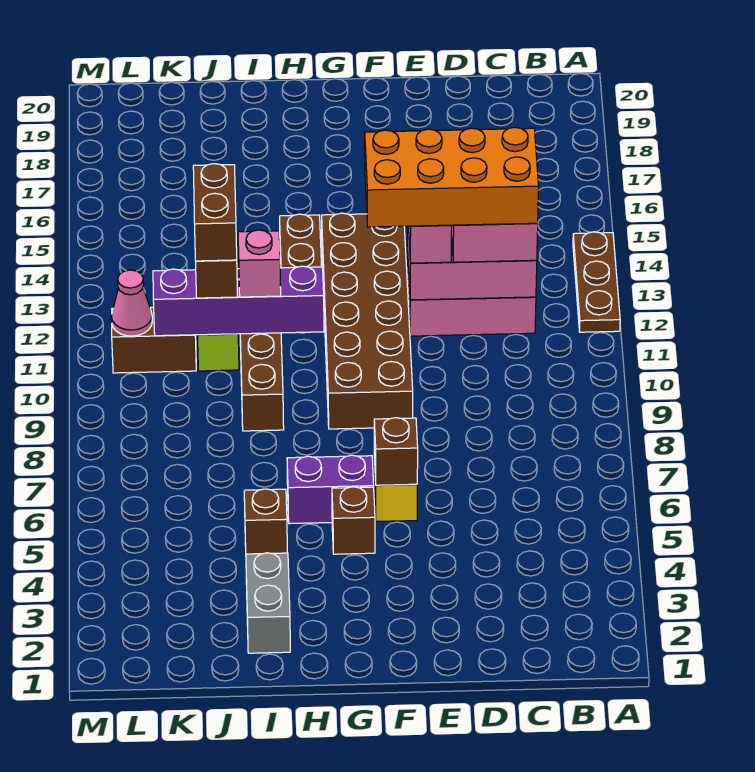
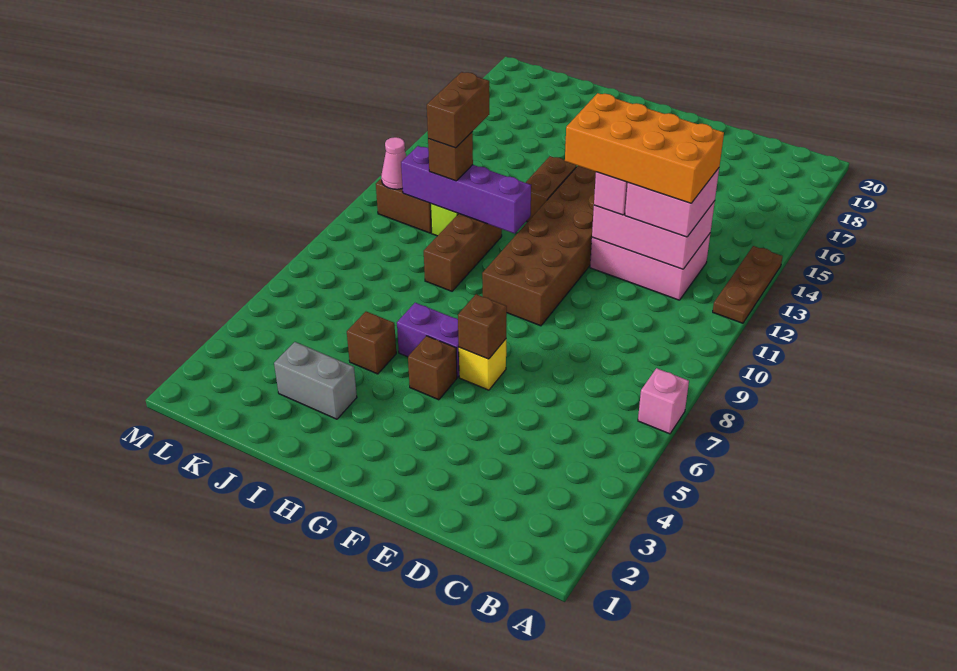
grey 1x2 brick [246,553,290,653] -> grey 1x2 brick turned to [274,342,357,419]
pink 1x1 brick [238,230,281,297] -> pink 1x1 brick moved to [638,368,689,434]

